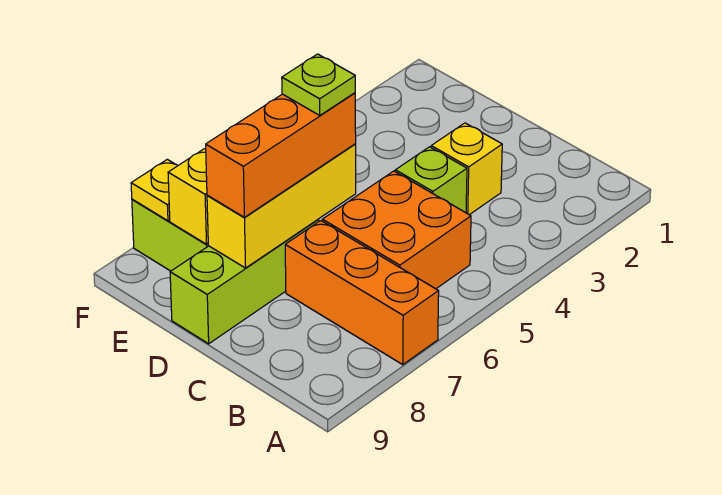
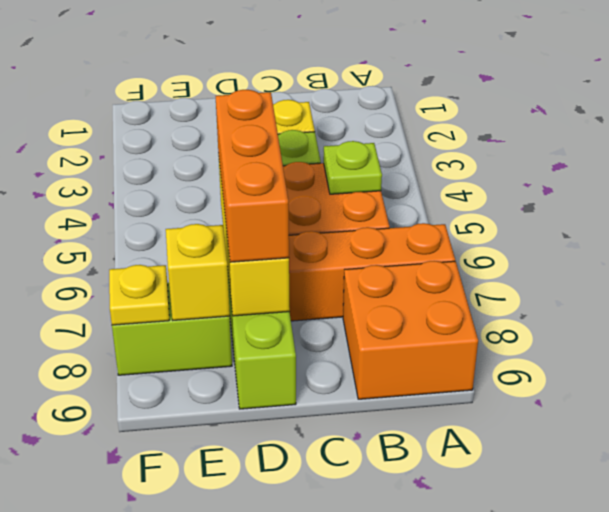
none -> orange 2x2 brick [343,261,478,399]
lime 1x1 plate [282,54,355,115] -> lime 1x1 plate moved to [324,141,382,194]

